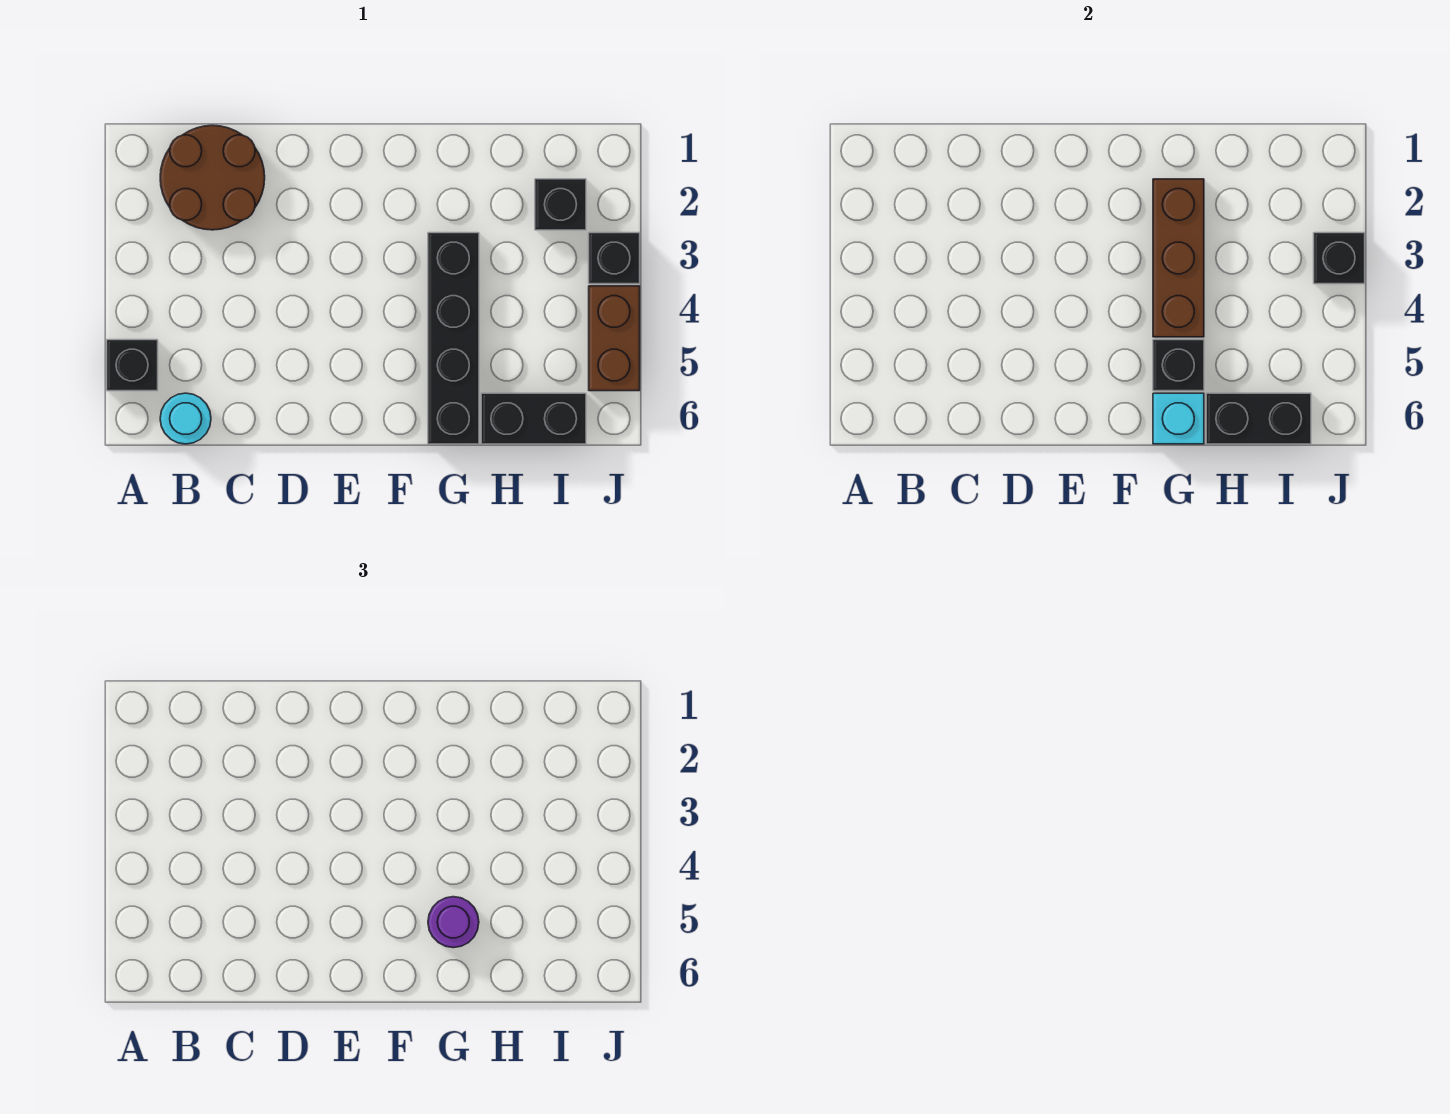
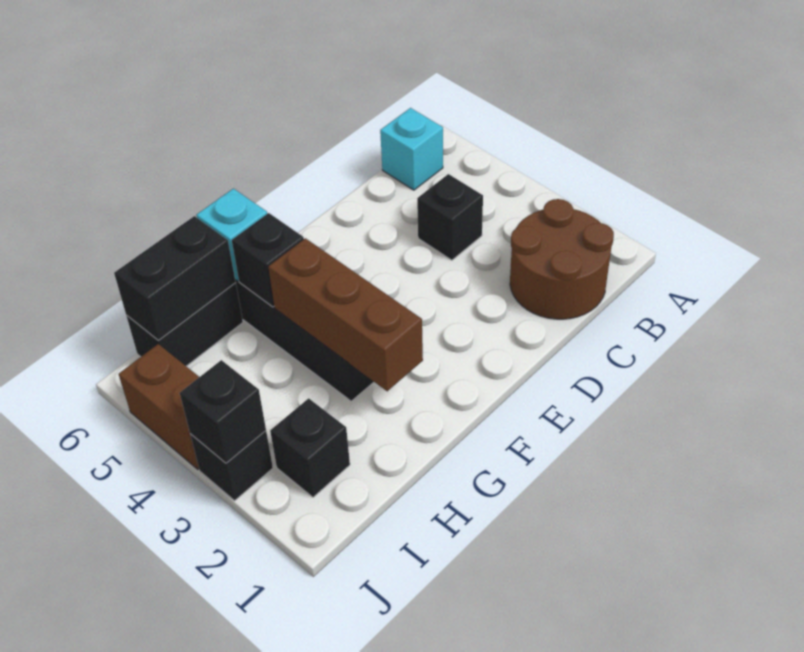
black 1x1 brick [107,340,158,391] -> black 1x1 brick moved to [417,174,483,260]
cyan 1x1 round brick [160,393,211,444] -> cyan 1x1 brick [380,108,443,190]
purple 1x1 round brick [428,897,479,948] -> none

